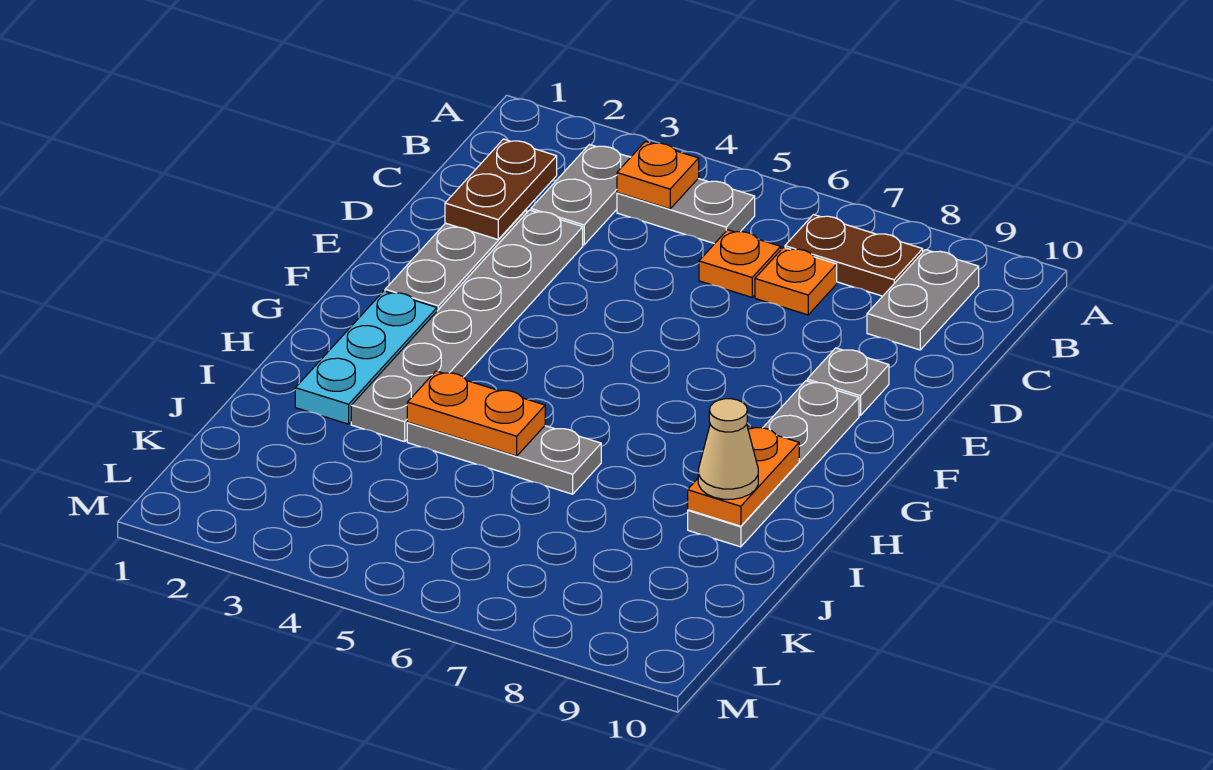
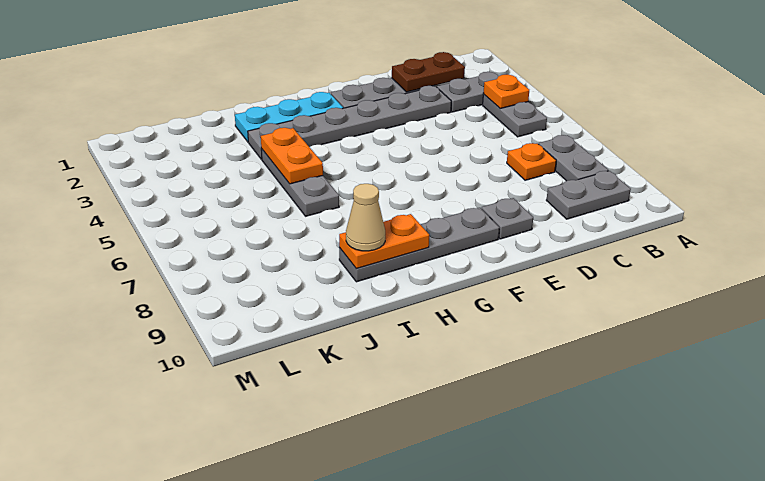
brown 1x2 plate [785,215,923,296] -> grey 1x2 plate [539,135,608,181]
orange 1x1 plate [699,230,781,297] -> none

